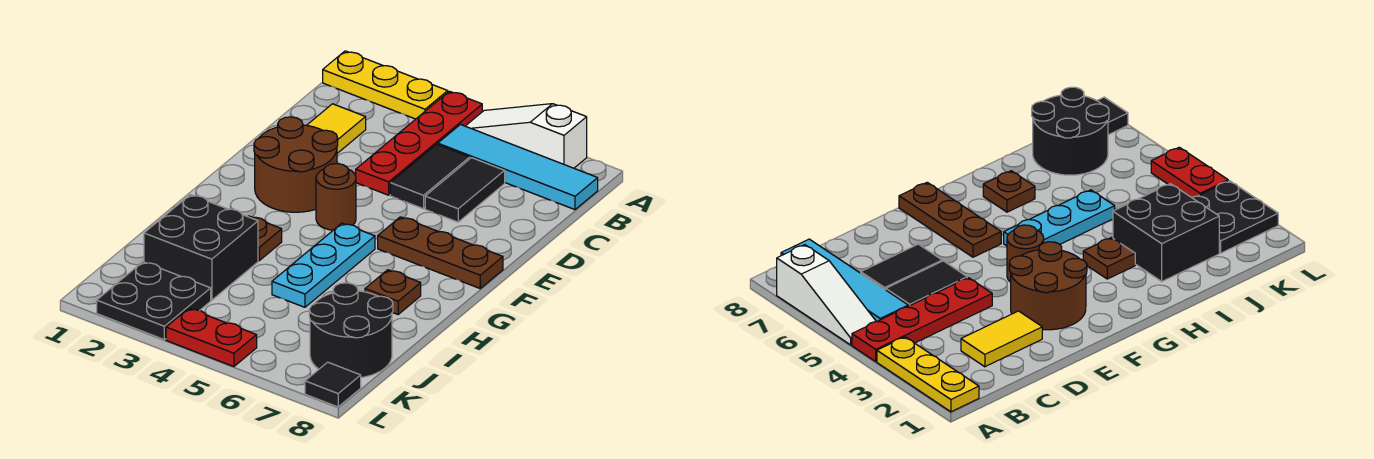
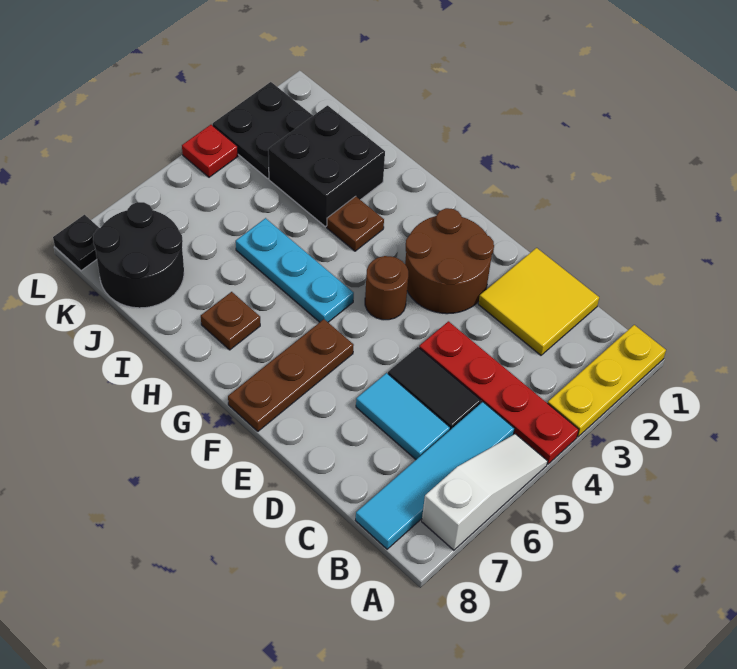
yellow 1x2 tile [307,104,366,153] -> yellow 2x2 tile [478,248,599,355]
black 1x2 tile [425,158,505,222] -> cyan 1x2 tile [356,373,450,459]
red 1x2 plate [166,308,257,367] -> red 1x1 plate [182,125,238,177]
black 1x1 tile [305,362,361,407] -> black 1x1 plate [53,215,99,271]

